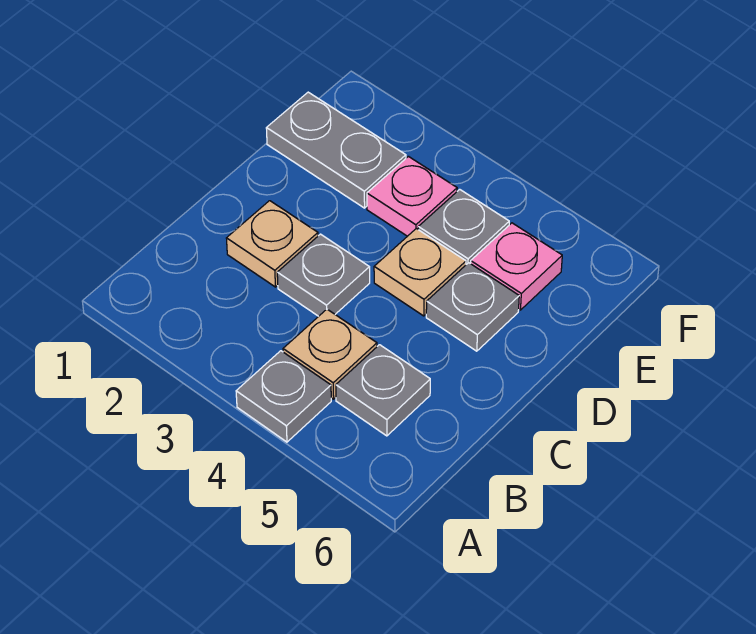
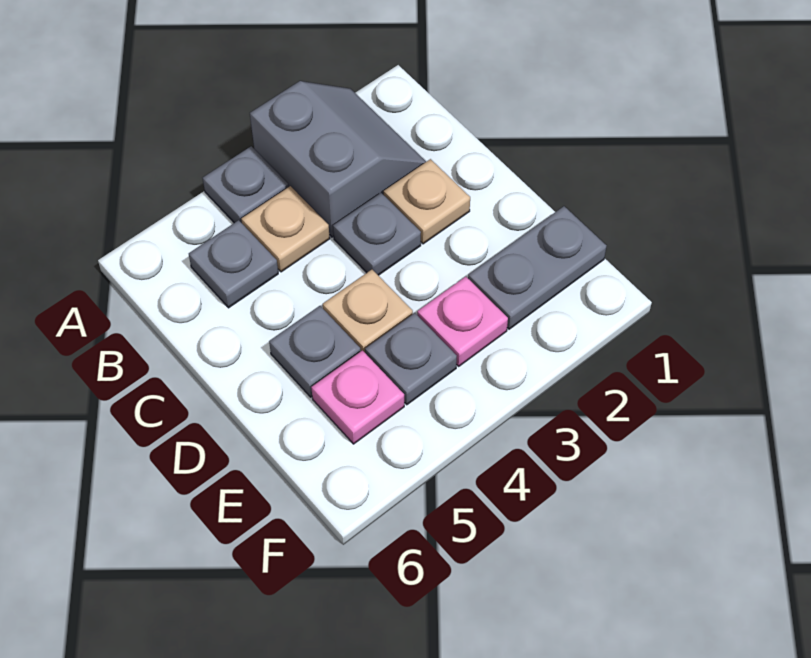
none -> grey 2x2 slope [250,81,426,237]

